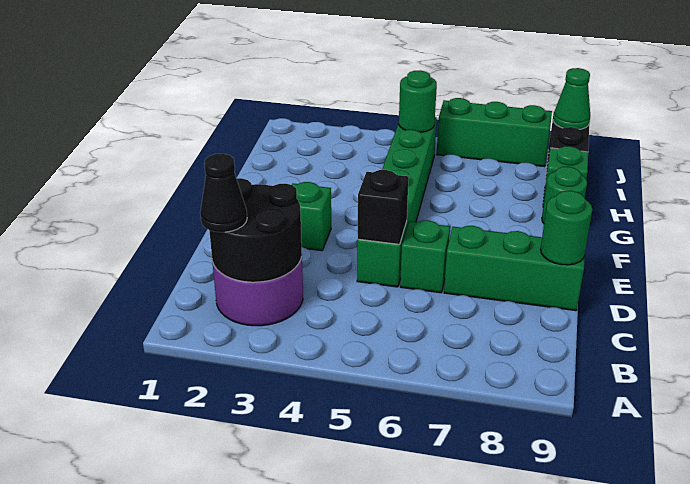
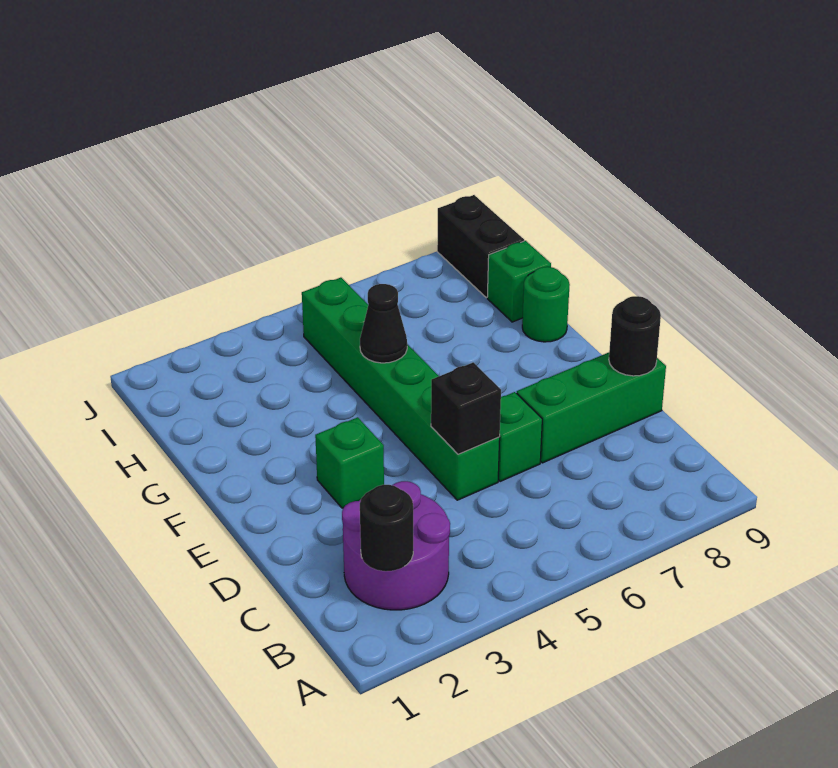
black 2x2 round brick [209,178,302,282] -> black 1x1 round brick [360,485,413,571]
black 1x1 cone [200,154,247,232] -> black 1x1 cone moved to [360,284,407,363]
green 1x1 round brick [541,191,592,265] -> black 1x1 round brick [609,296,661,376]
green 1x1 round brick [399,70,437,132] -> none
green 1x3 brick [437,98,552,167] -> none
green 1x1 cone [553,68,590,129] -> none

